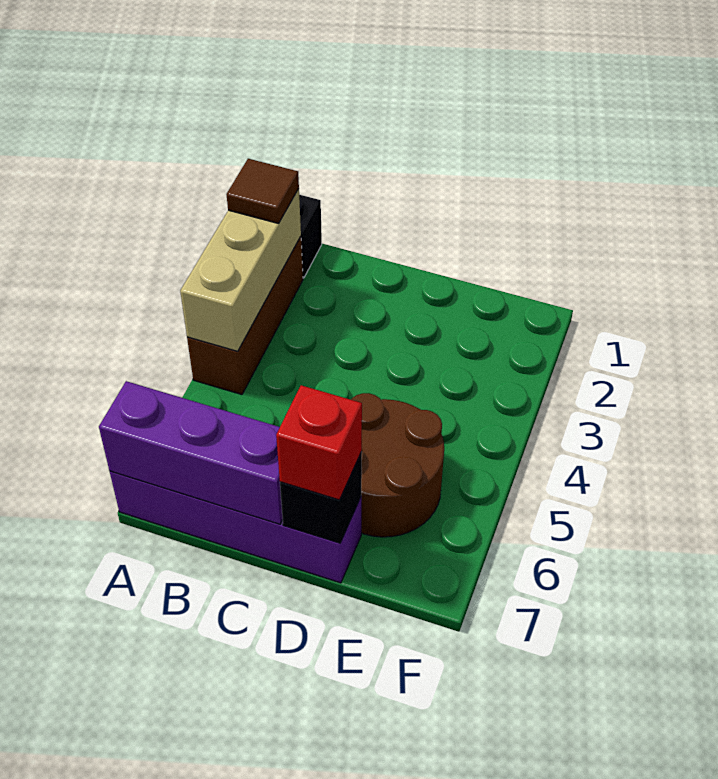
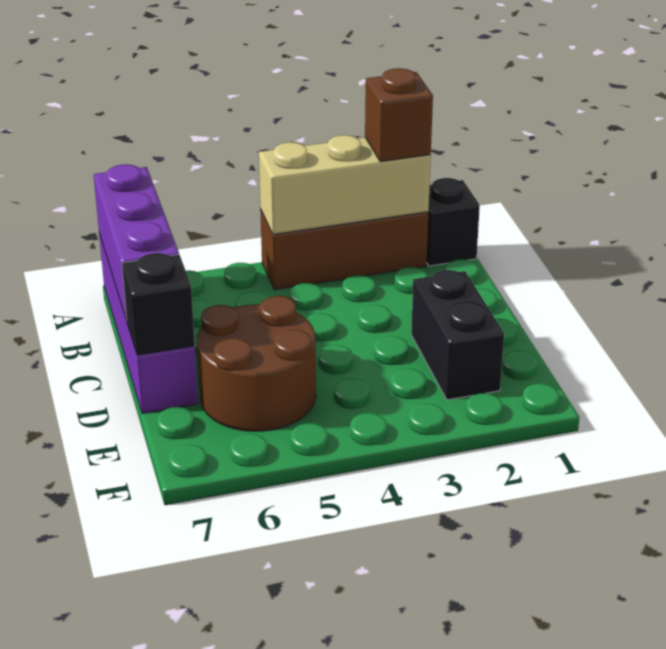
brown 1x1 tile [226,159,299,223] -> brown 1x1 brick [365,68,433,162]
none -> black 1x2 brick [411,270,504,400]
red 1x1 brick [276,385,362,500] -> none

